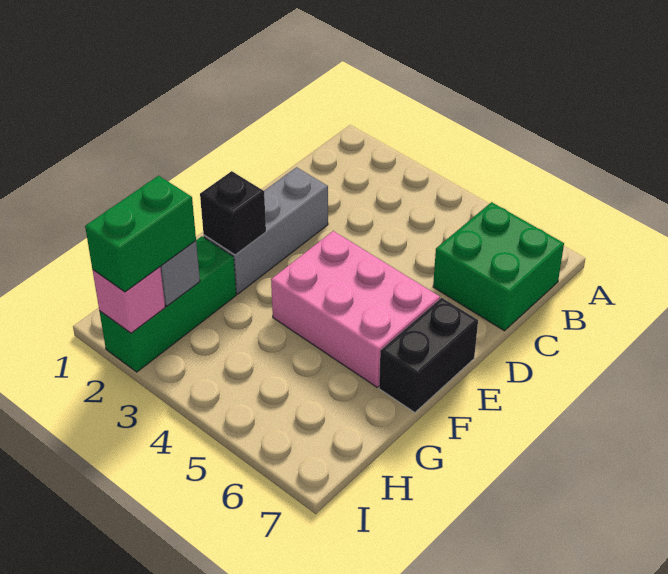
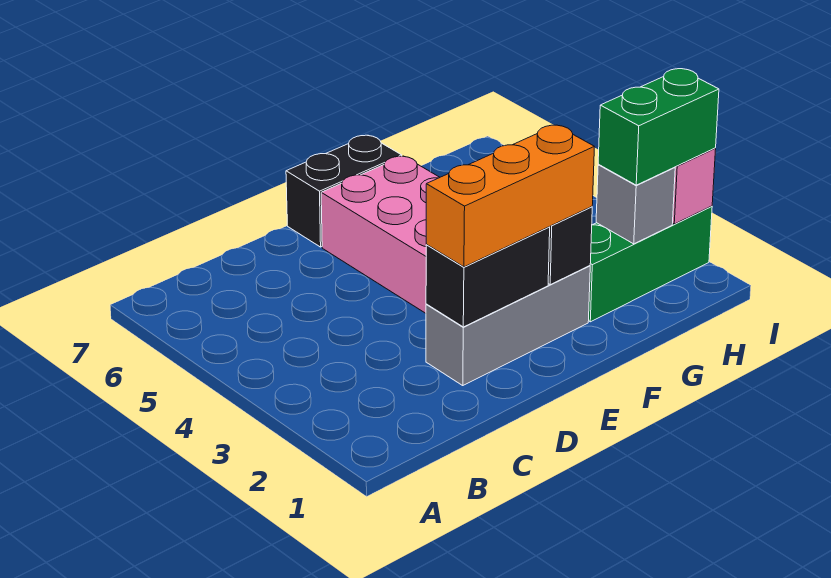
green 2x2 brick [433,202,564,331] -> none
none -> black 1x2 brick [426,227,550,327]
none -> orange 1x3 brick [426,125,594,267]

